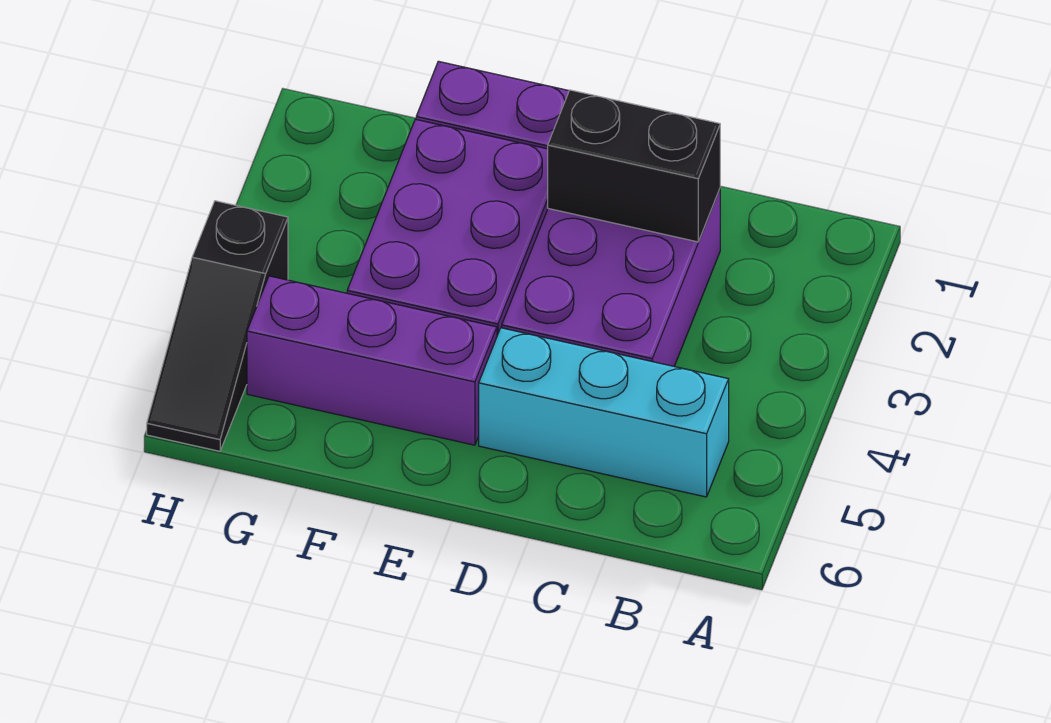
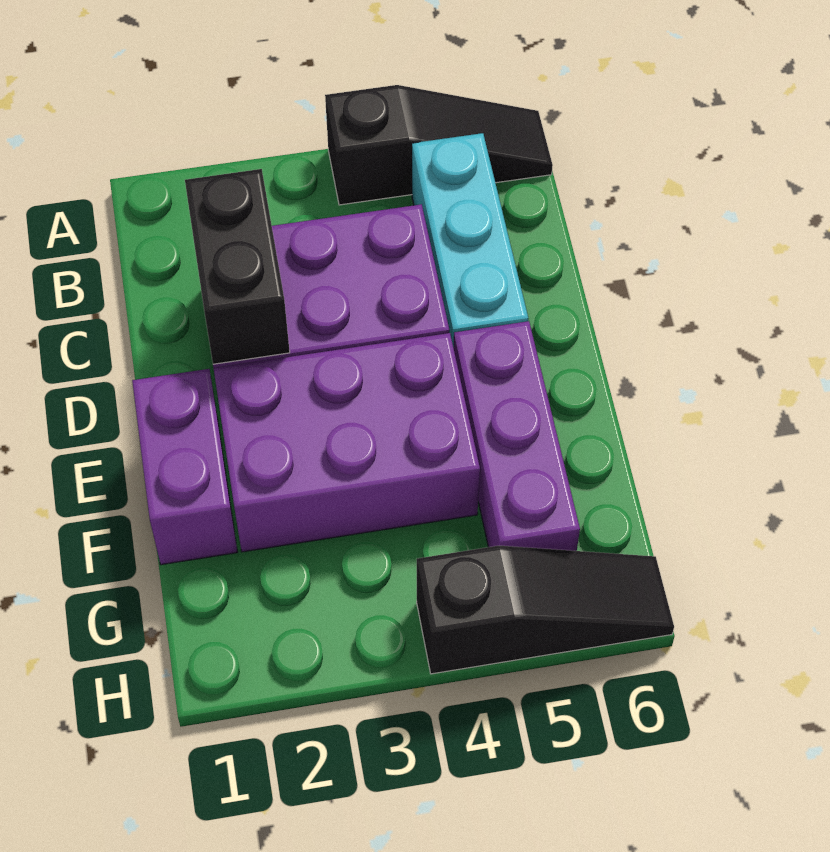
none -> black 1x3 slope [325,85,553,205]

